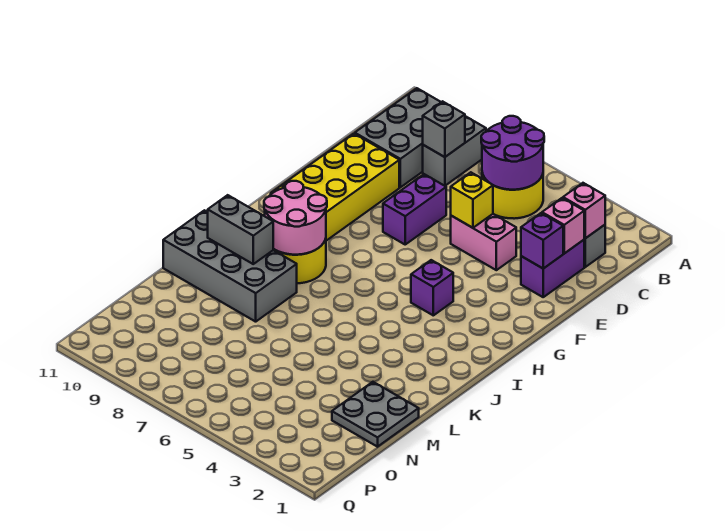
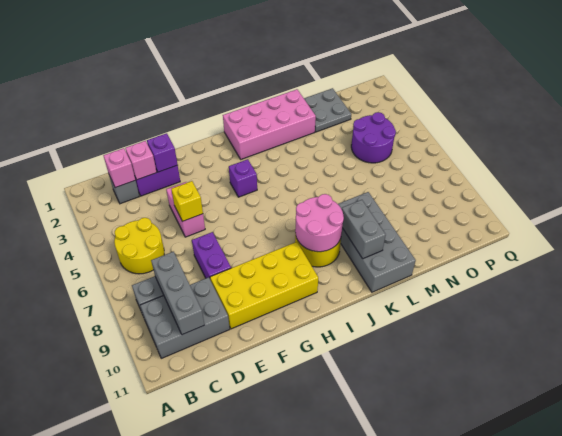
purple 2x2 round brick [481,116,544,190] -> purple 2x2 round brick moved to [351,112,396,163]
grey 1x1 brick [423,101,465,157] -> grey 1x3 brick [151,252,204,335]
purple 1x2 brick [383,174,446,244] -> purple 1x2 brick turned to [192,232,231,278]
none -> pink 2x4 brick [223,89,316,159]

